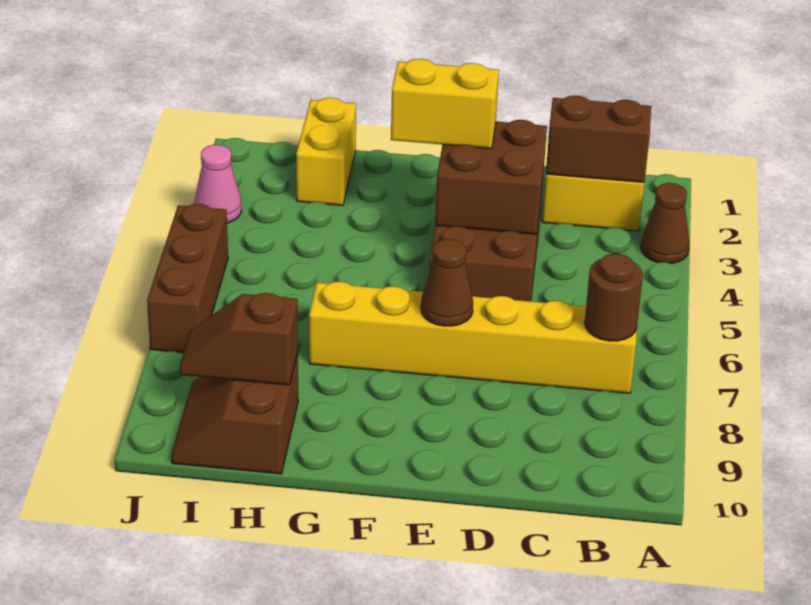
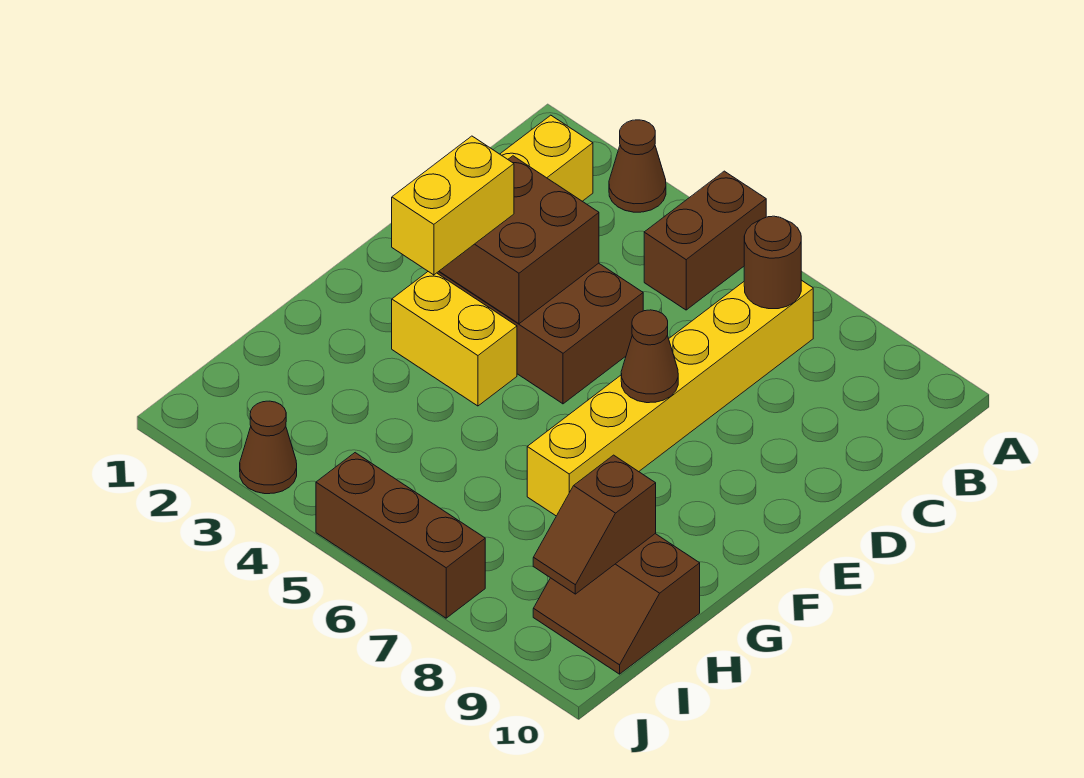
brown 1x2 brick [546,95,651,182] -> brown 1x2 brick moved to [644,171,766,310]
yellow 1x2 brick [296,98,356,205] -> yellow 1x2 brick moved to [392,272,517,406]
pink 1x1 cone [194,145,241,223] -> brown 1x1 cone [240,401,297,494]

